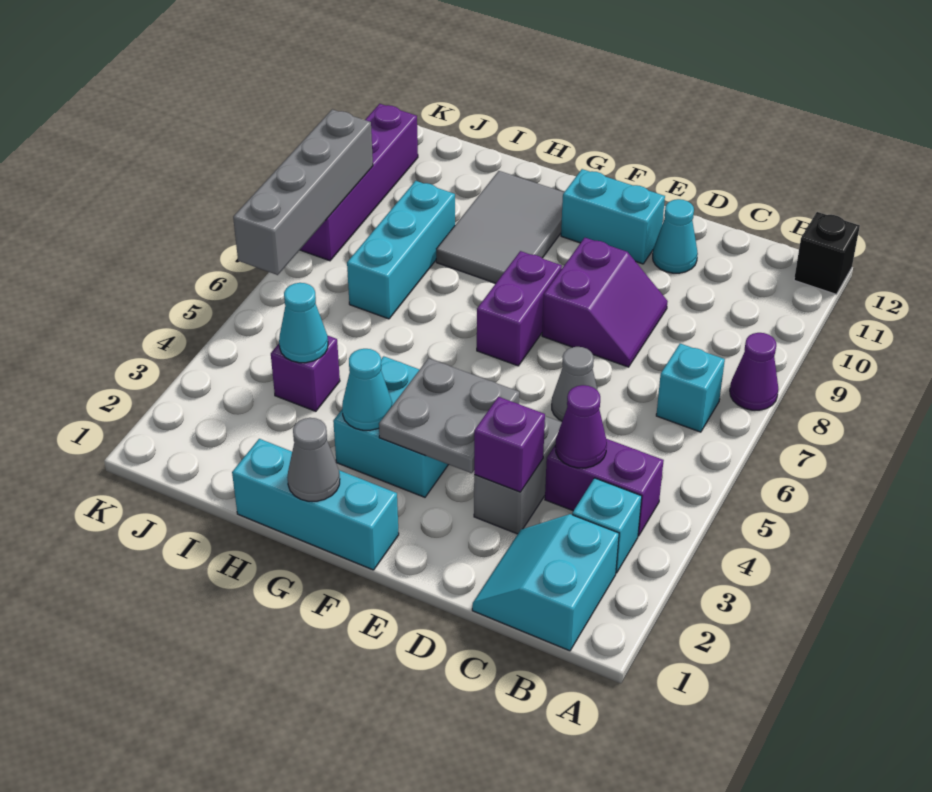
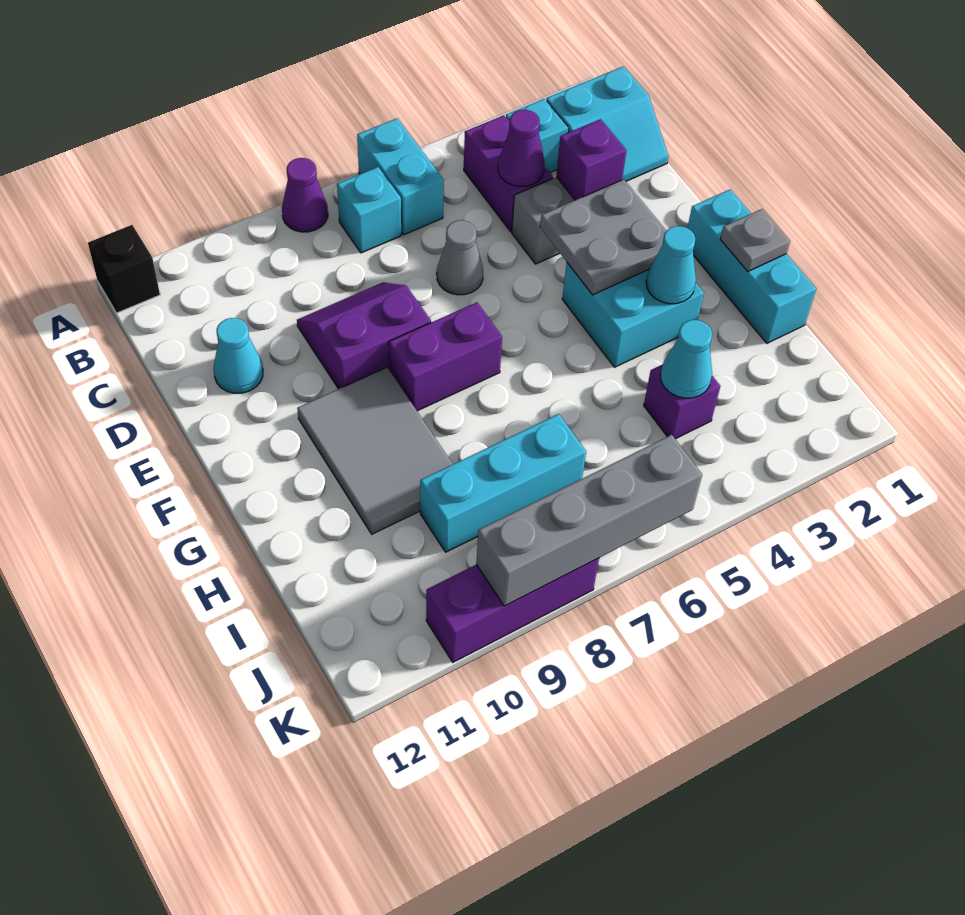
cyan 1x2 brick [561,169,665,264] -> cyan 1x2 brick moved to [357,118,444,235]
grey 1x1 cone [287,418,340,501] -> grey 1x1 plate [720,209,790,271]
grey 2x3 tile [436,171,564,283] -> grey 2x3 tile turned to [297,367,453,534]
purple 1x4 brick [300,104,418,261] -> purple 1x3 brick [426,558,599,662]

